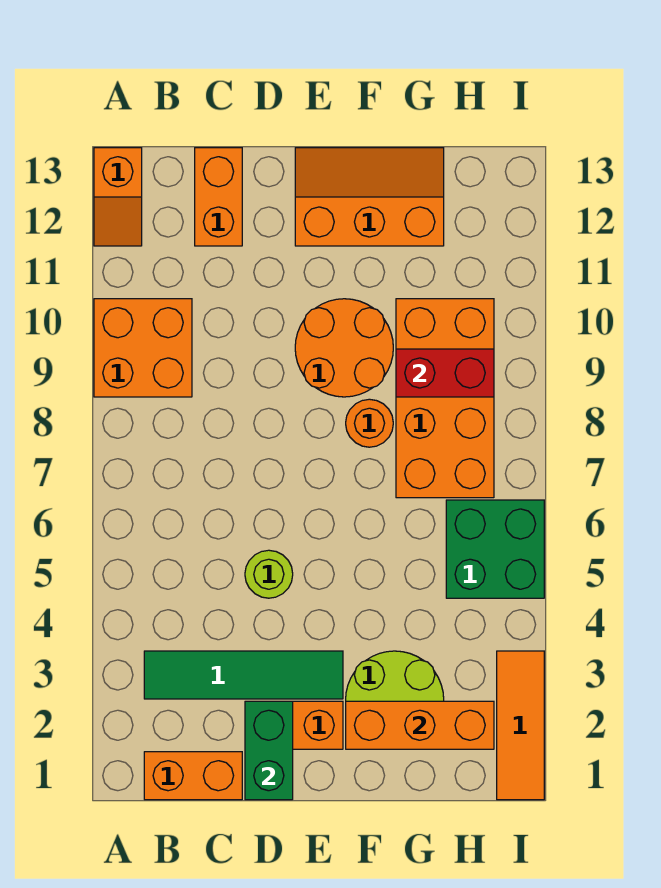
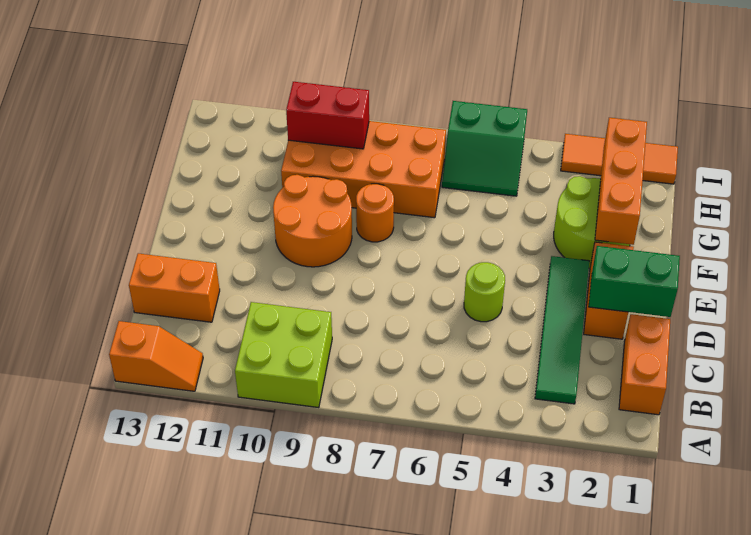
orange 2x2 brick [94,299,192,397] -> lime 2x2 brick [235,302,332,408]
orange 2x3 slope [295,148,444,246] -> none
red 1x2 brick [396,349,494,397] -> red 1x2 brick turned to [286,82,369,149]
green 2x2 brick [446,500,544,598] -> green 2x2 slope [442,101,527,196]

